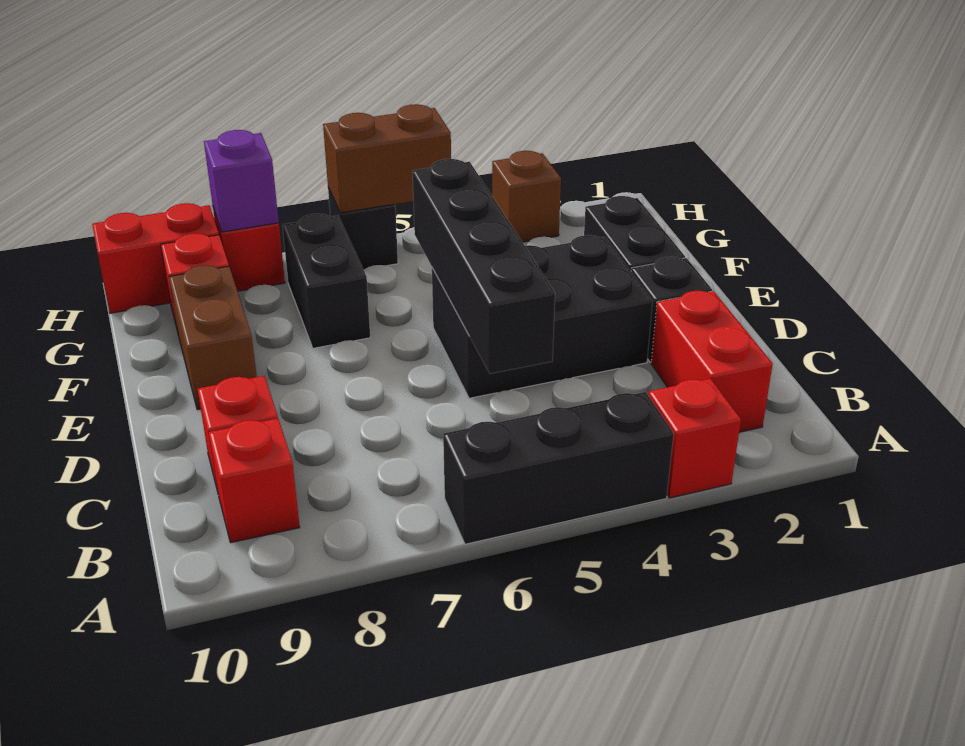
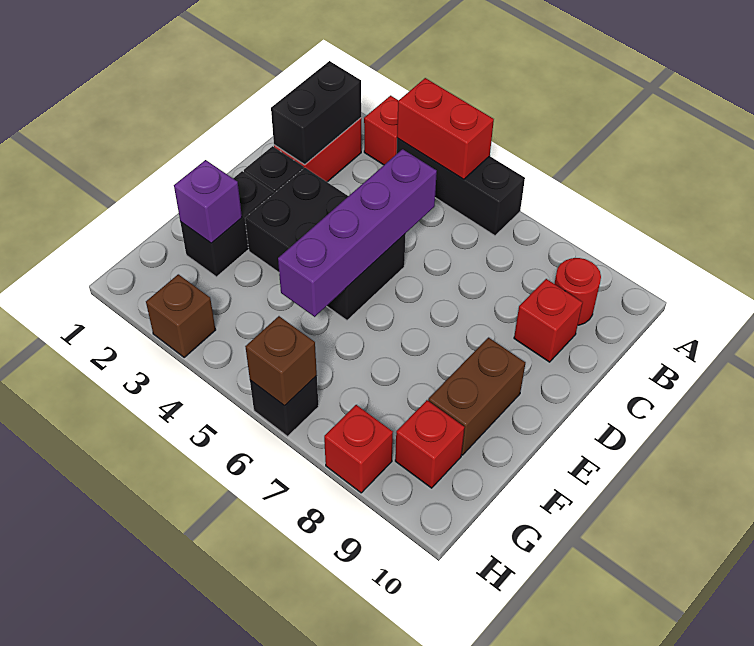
red 1x1 brick [209,418,300,543] -> red 1x1 round brick [554,258,601,325]
black 1x4 brick [412,159,555,374] -> purple 1x4 brick [278,149,437,317]
black 1x2 brick [282,214,370,348] -> black 1x2 brick moved to [271,61,361,165]
brown 1x2 brick [323,104,451,213] -> brown 1x1 brick [245,316,317,406]
purple 1x1 brick [204,130,279,232] -> purple 1x1 brick moved to [174,160,242,243]
red 1x2 brick [92,203,219,313] -> red 1x2 brick moved to [397,78,494,179]

